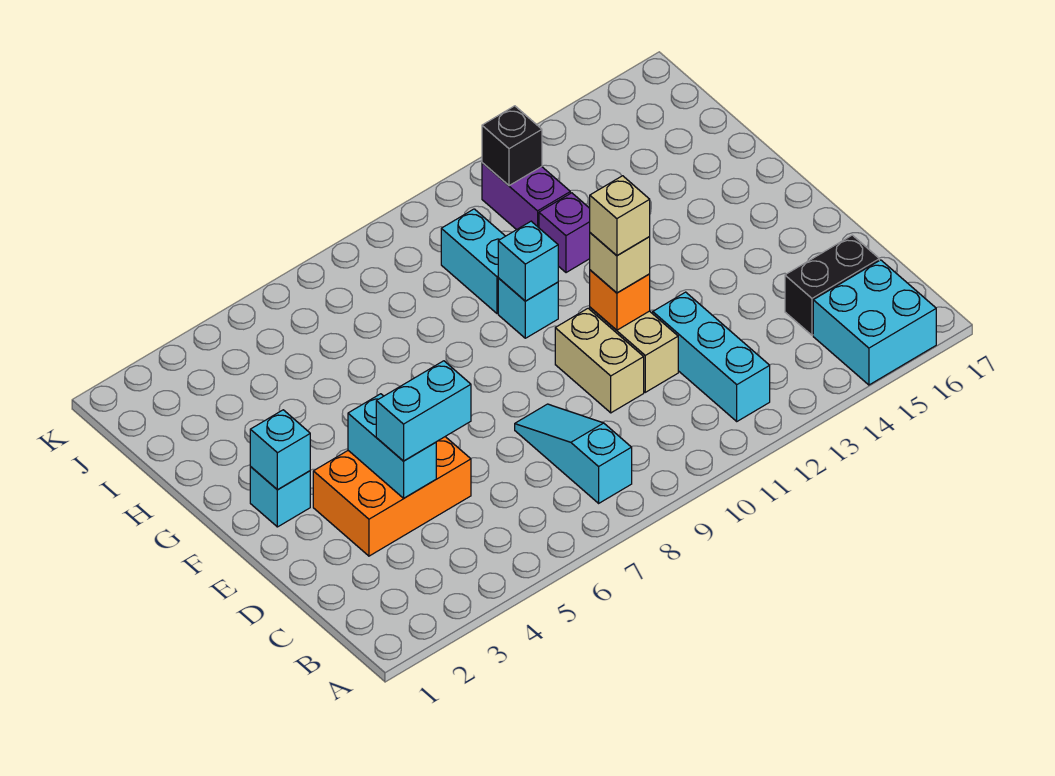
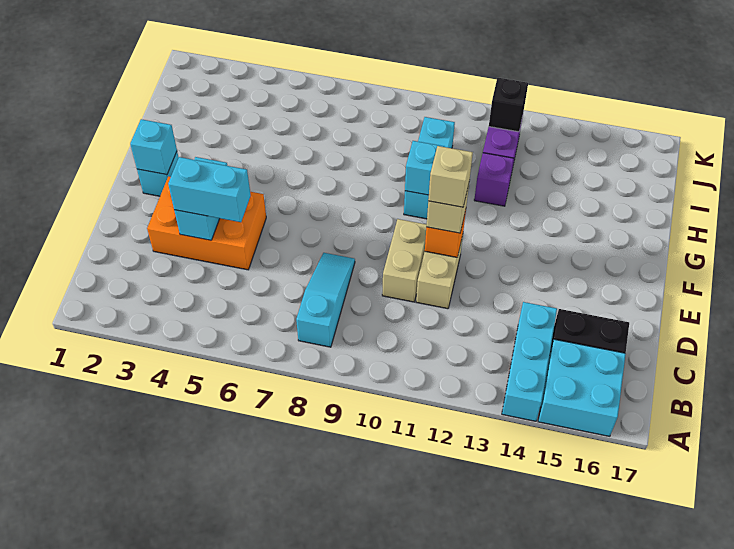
cyan 1x3 brick [653,292,770,421] -> cyan 1x3 brick moved to [502,302,557,421]

